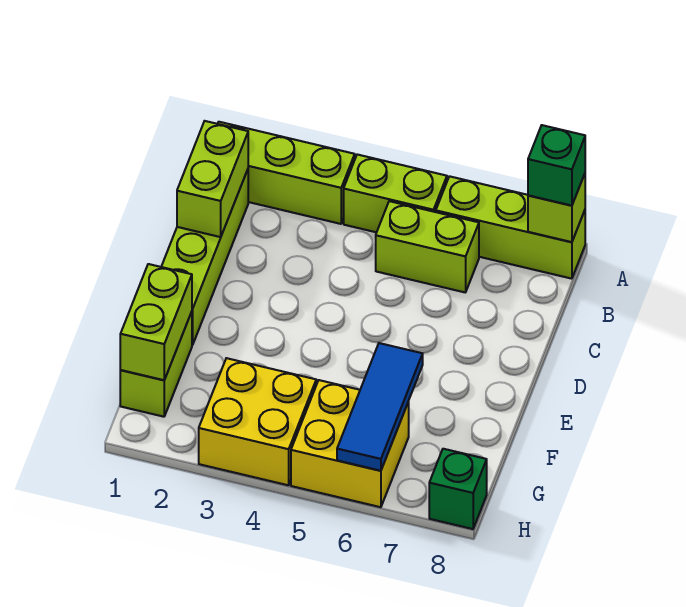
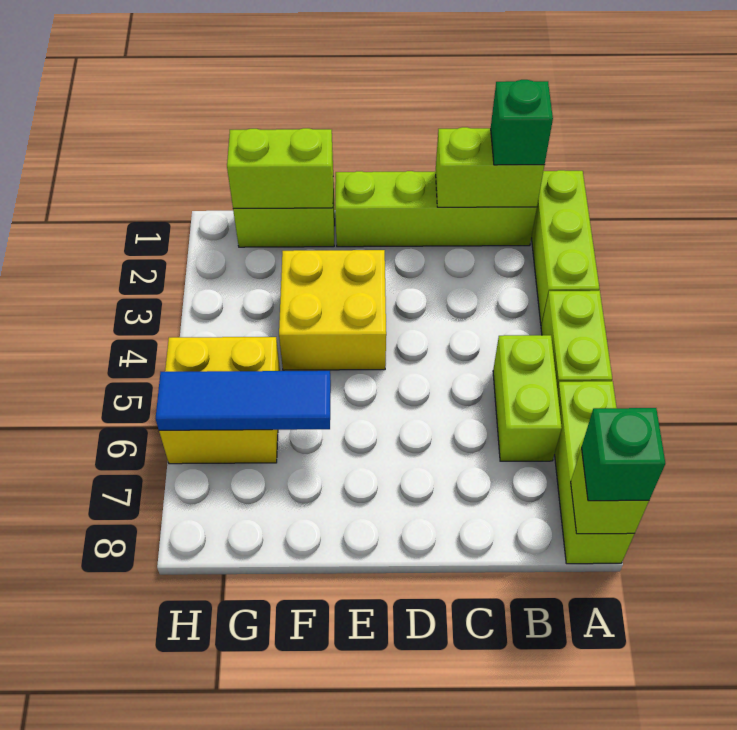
yellow 2x2 brick [199,358,316,485] -> yellow 2x2 brick moved to [279,250,386,370]
green 1x1 brick [429,449,487,529] -> green 1x1 brick moved to [491,80,553,165]

